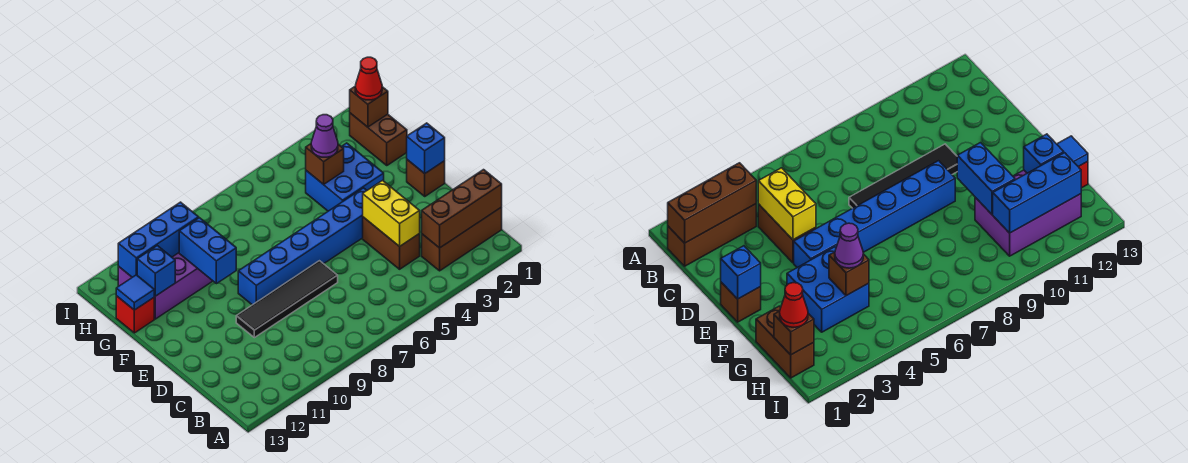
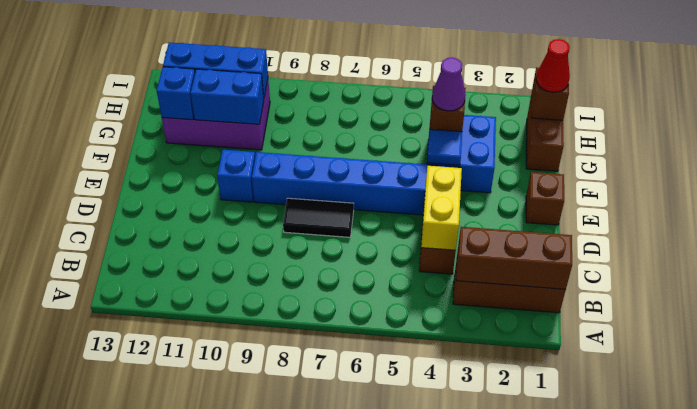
black 1x4 tile [236,261,338,338] -> black 1x2 tile [283,198,354,237]
blue 1x1 brick [407,123,445,174] -> blue 1x1 brick moved to [217,150,255,202]
blue 1x2 brick [179,218,236,284] -> blue 1x2 brick turned to [191,69,264,124]
red 1x1 brick [116,296,154,333] -> none
blue 1x1 tile [116,275,154,310] -> blue 1x1 tile moved to [427,129,462,165]

